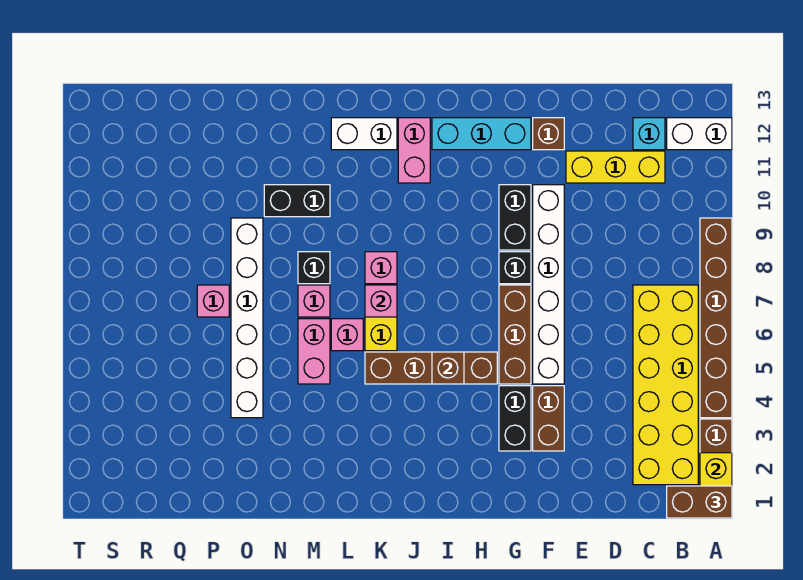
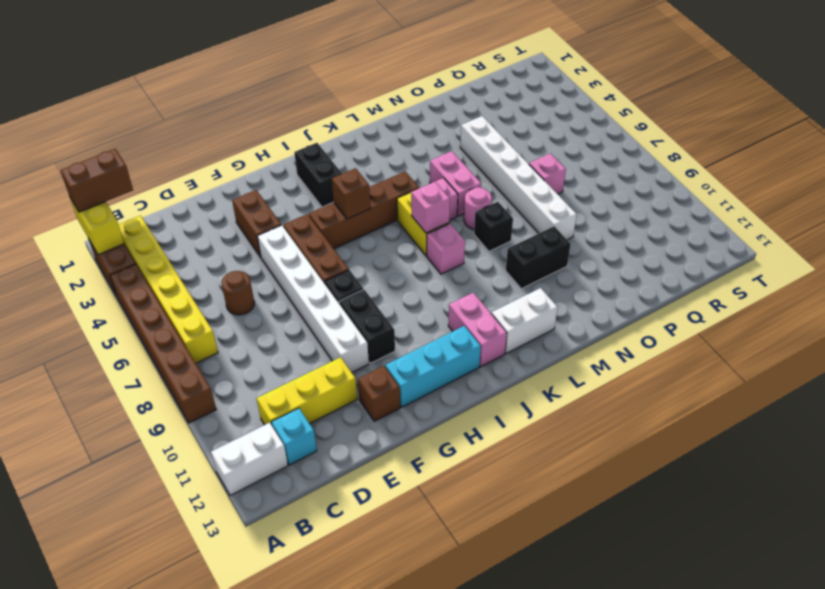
yellow 2x6 brick [633,285,698,485] -> yellow 1x6 brick [119,216,218,363]
none -> brown 1x1 round brick [222,271,254,315]
black 1x2 brick [499,386,531,451] -> black 1x2 brick moved to [294,143,342,207]
pink 1x1 brick [298,285,330,317] -> pink 1x1 round brick [464,187,492,229]

